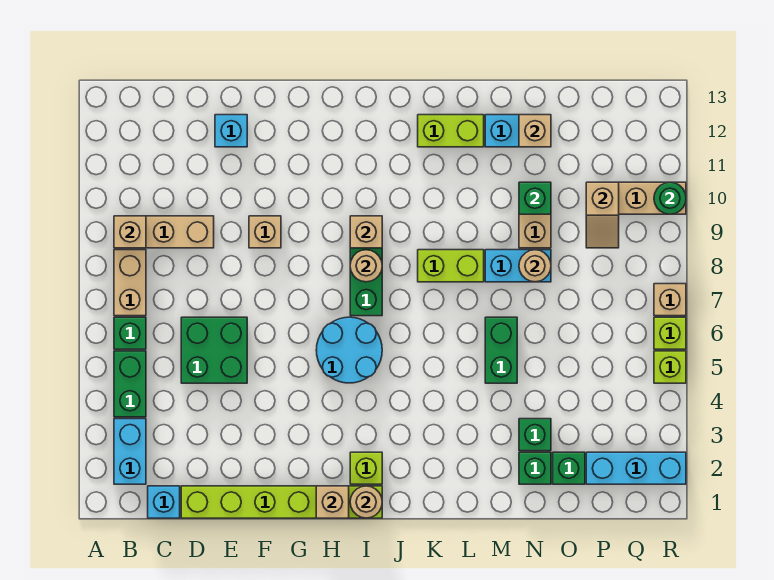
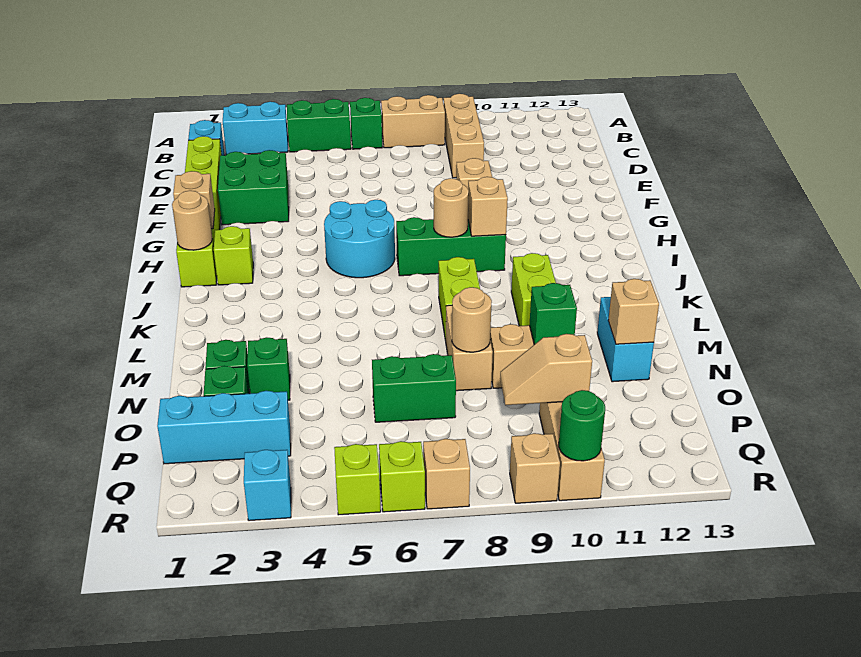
tan 1x1 brick [114,216,146,248] -> tan 1x1 brick moved to [510,433,560,503]
green 2x2 brick [181,317,247,383] -> green 2x2 brick moved to [218,150,289,225]
cyan 1x1 brick [215,115,247,147] -> cyan 1x1 brick moved to [244,450,291,521]
lime 1x2 brick [418,115,484,147] -> lime 1x2 brick moved to [511,253,556,326]
green 1x2 brick [485,317,517,383] -> green 1x2 brick moved to [372,354,456,422]
cyan 1x2 brick [485,250,551,282] -> tan 1x2 brick [446,305,493,391]
cyan 1x3 brick [586,452,686,484] -> cyan 1x3 brick turned to [157,391,291,464]

